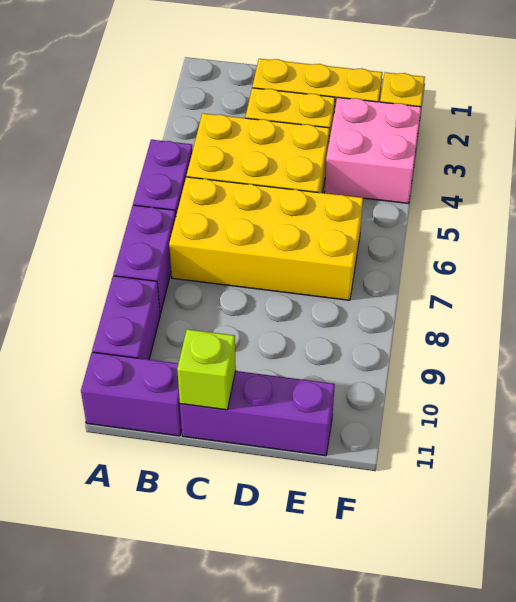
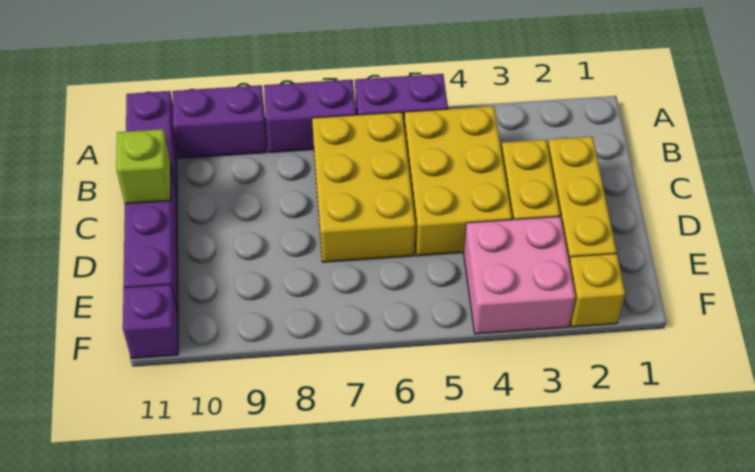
yellow 2x4 brick [169,177,363,300] -> yellow 2x3 brick [312,112,415,262]
none -> purple 1x1 brick [123,284,178,358]

